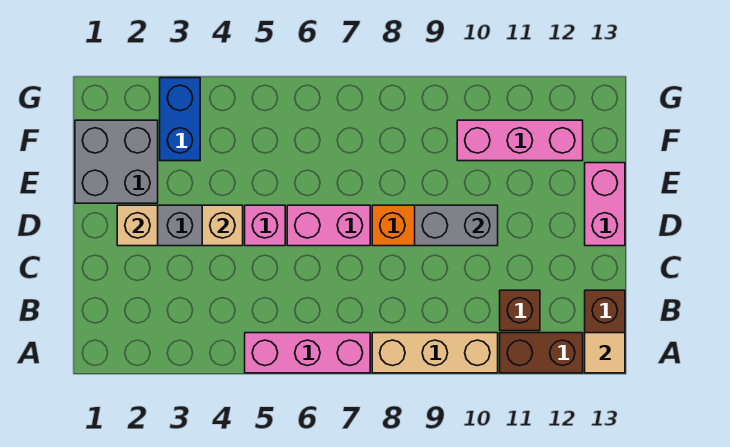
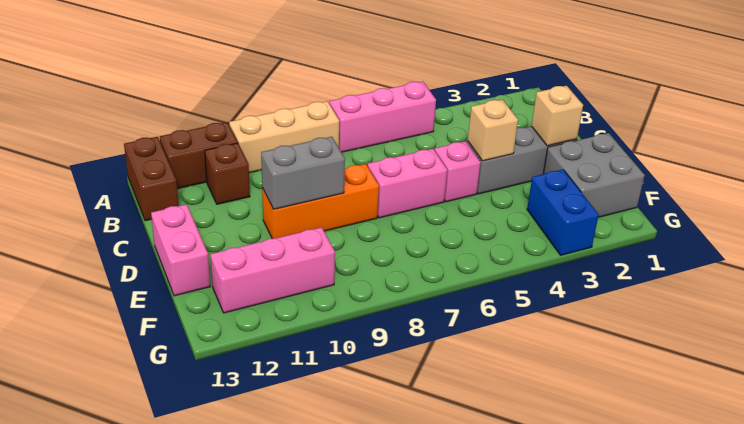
tan 1x1 tile [585,333,625,373] -> none

